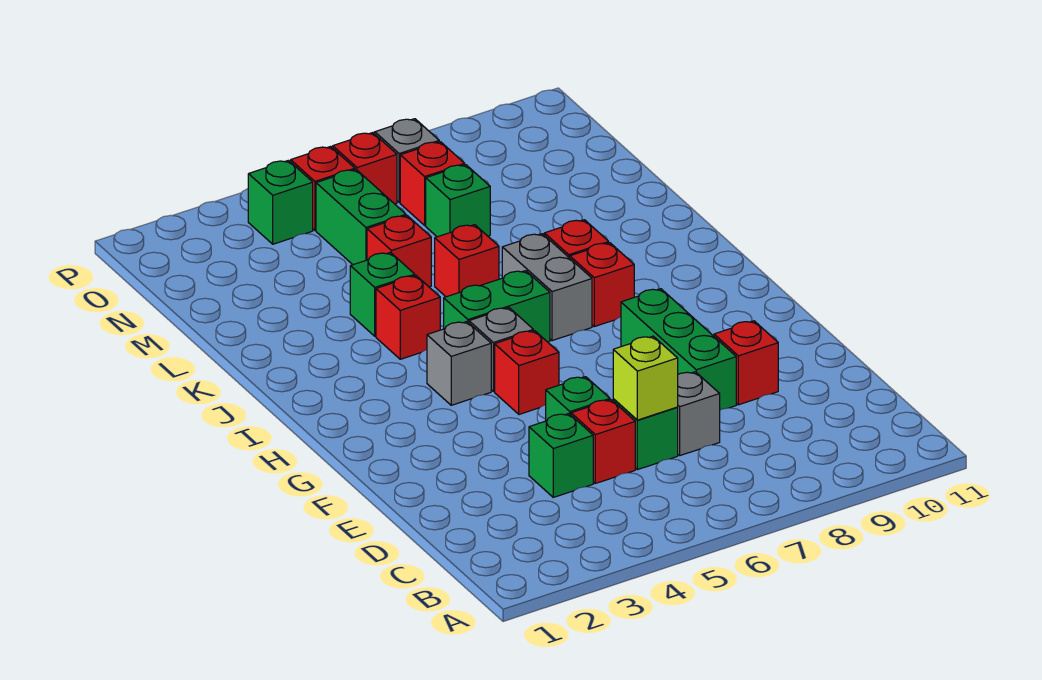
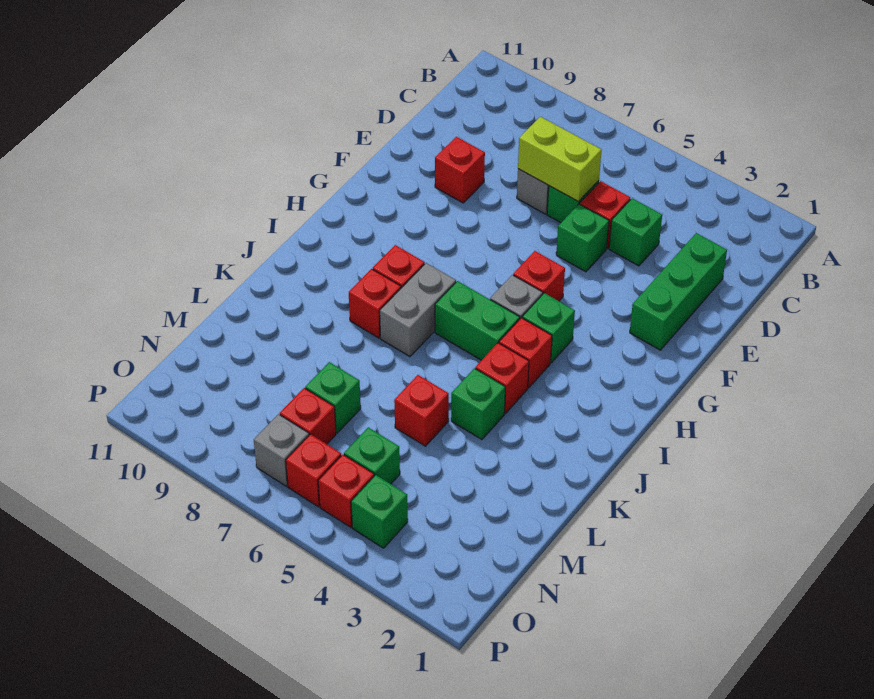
lime 1x1 brick [613,336,678,420] -> lime 1x2 brick [518,117,601,202]
green 1x3 brick [621,289,736,410] -> green 1x3 brick moved to [630,233,727,350]
grey 1x1 brick [427,322,491,405] -> green 1x1 brick [522,293,575,363]
red 1x1 brick [435,225,499,297] -> red 1x1 brick moved to [499,318,552,388]
green 1x2 brick [316,170,406,265] -> green 1x1 brick [344,427,400,484]

